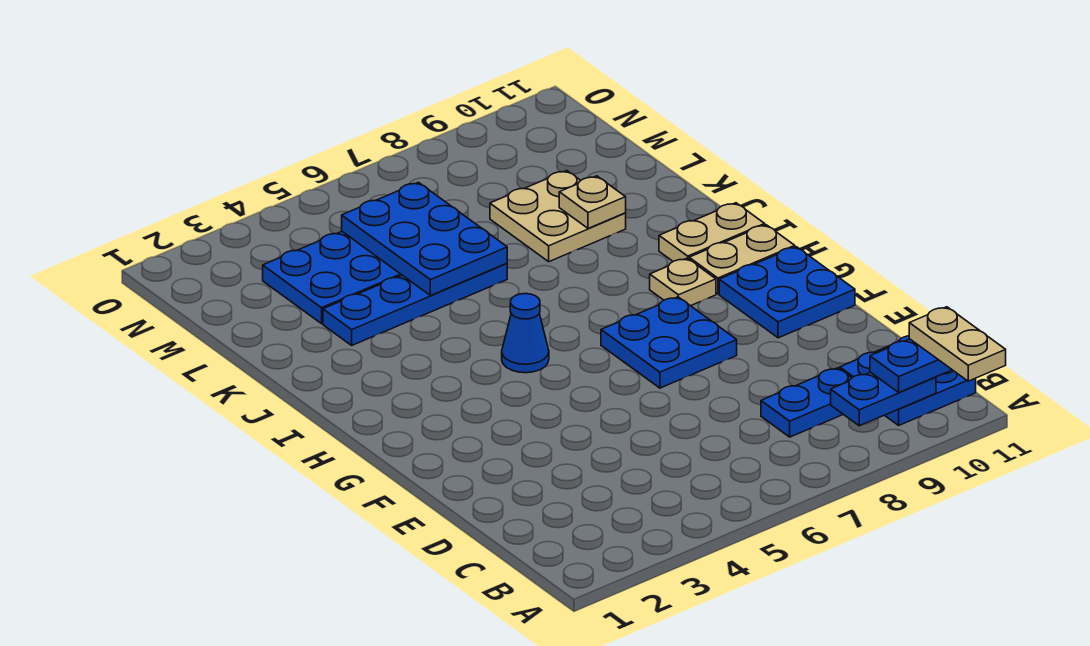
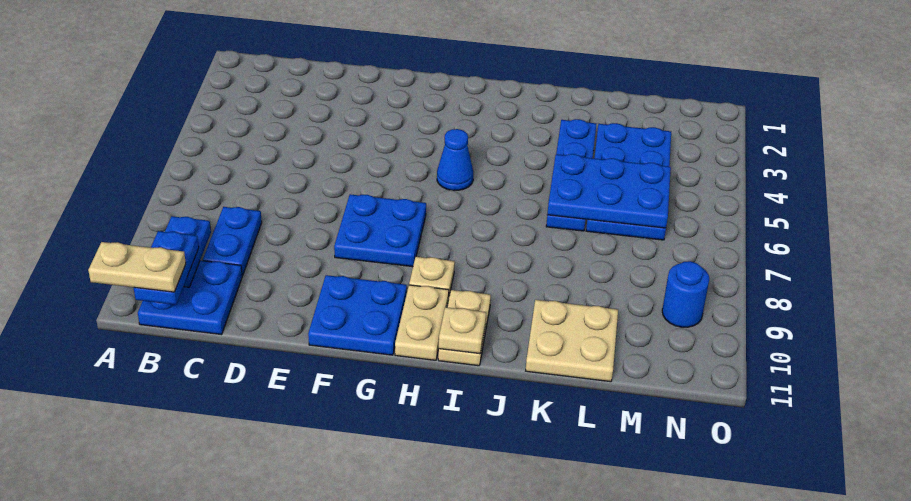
tan 2x2 plate [490,171,626,262] -> tan 2x2 plate moved to [526,300,618,382]
tan 1x1 plate [559,176,626,228] -> tan 1x1 plate moved to [439,307,486,354]
none -> blue 1x1 round brick [662,261,709,327]

